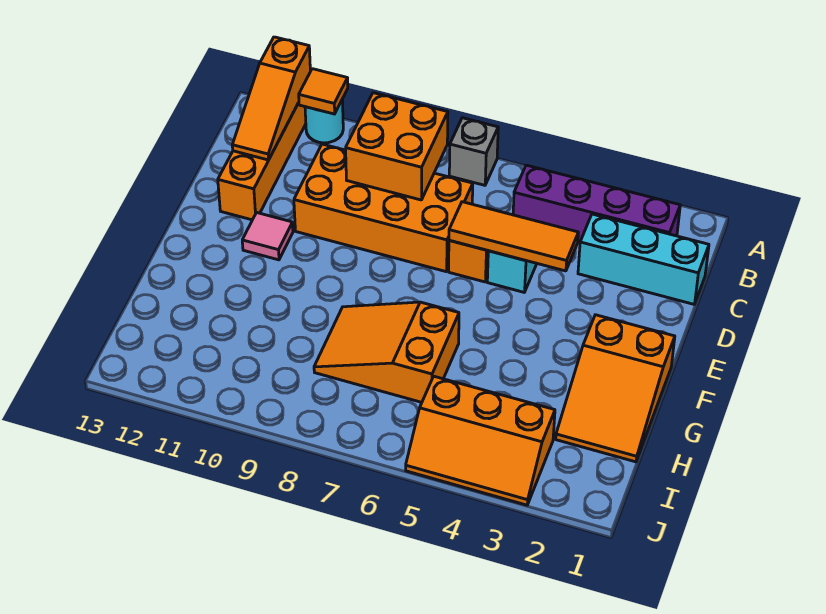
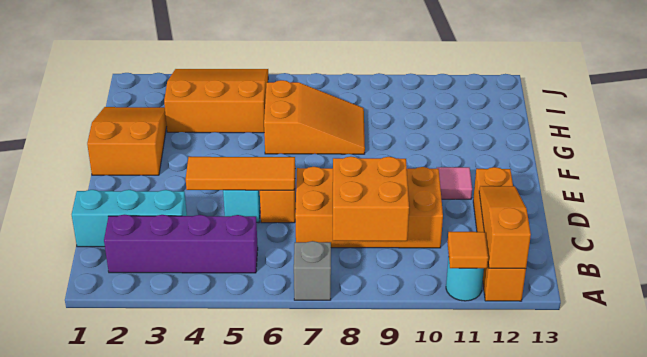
orange 2x3 slope [406,376,555,505] -> orange 3x3 slope [164,69,268,133]

